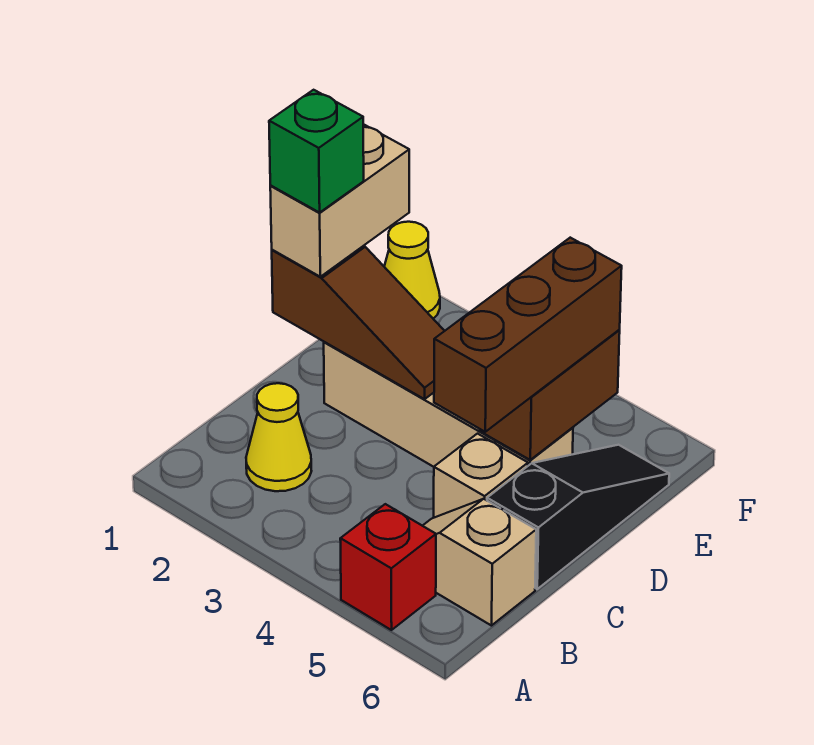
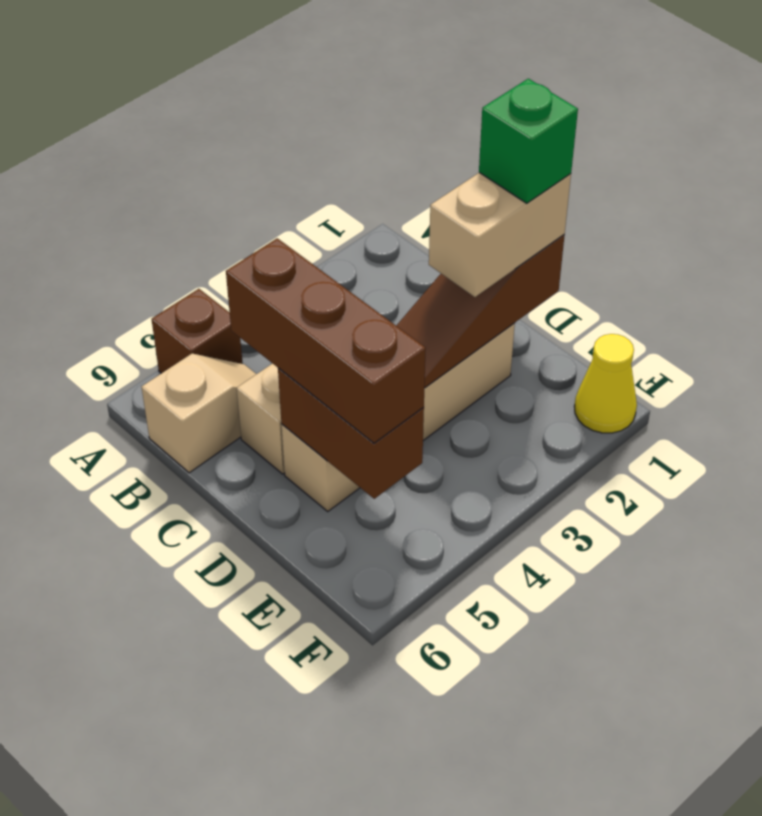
red 1x1 brick [340,504,436,630] -> brown 1x1 brick [152,289,243,373]
yellow 1x1 cone [246,383,311,491] -> none
black 1x3 slope [487,445,669,589] -> none
tan 1x2 brick [270,124,409,277] -> tan 1x2 brick turned to [429,173,571,297]

